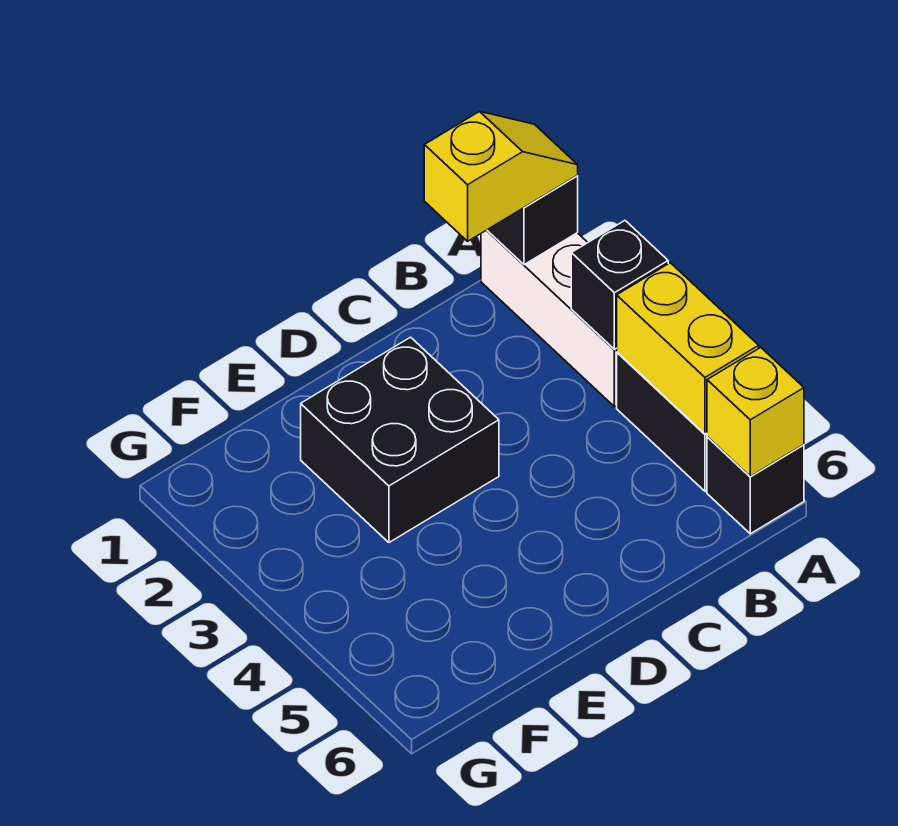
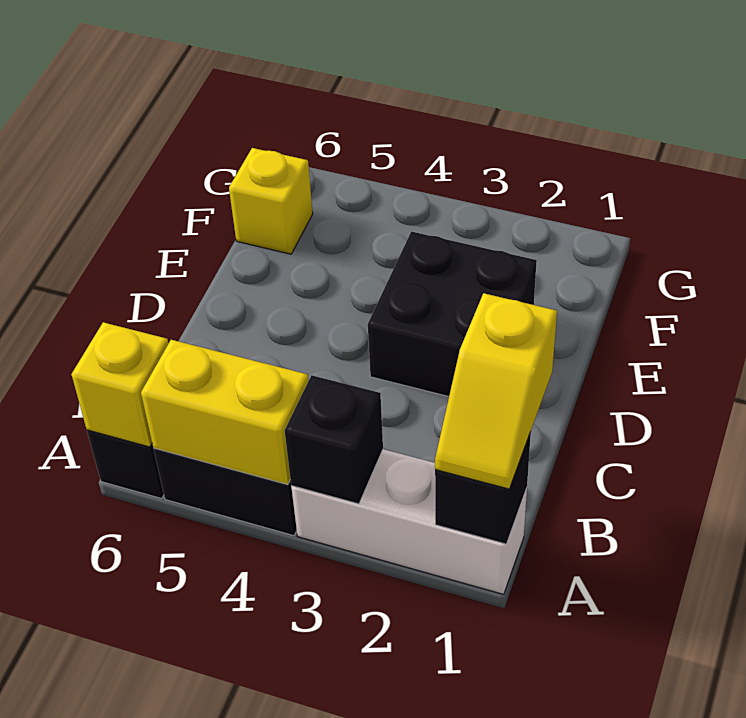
none -> yellow 1x1 brick [229,148,313,254]

